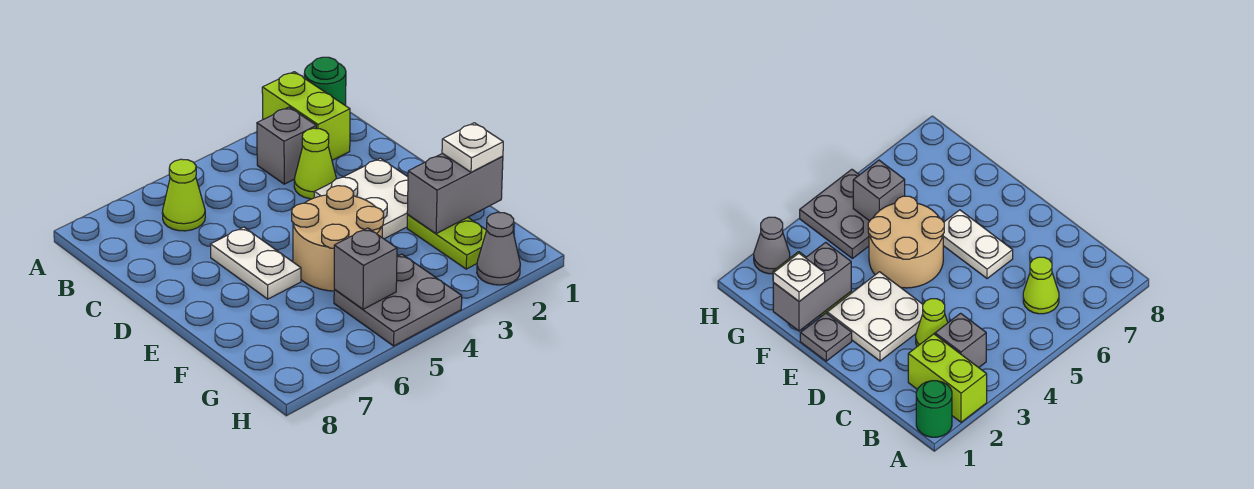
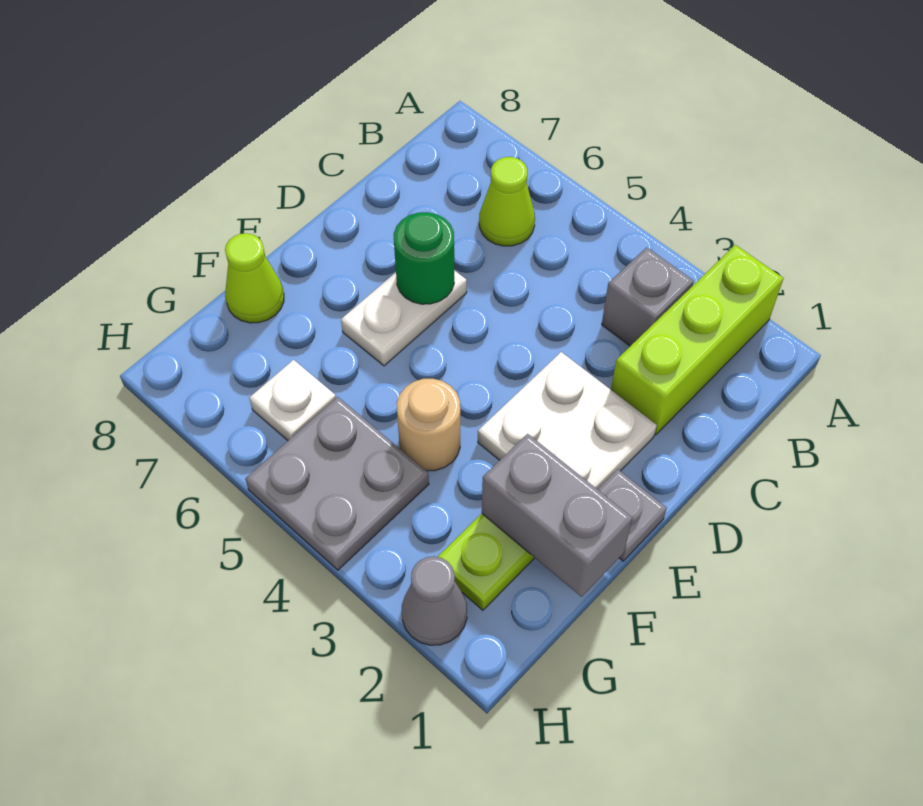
green 1x1 round brick [304,57,346,106] -> green 1x1 round brick moved to [394,212,454,304]
lime 1x2 brick [262,72,350,160] -> lime 1x3 brick [611,245,783,435]
lime 1x1 cone [294,128,337,199] -> lime 1x1 cone moved to [225,233,284,323]
tan 2x2 round brick [292,186,384,291] -> tan 1x1 round brick [397,379,460,471]
white 1x1 plate [442,123,503,172] -> white 1x1 plate moved to [249,360,336,441]
grey 1x1 brick [334,228,397,309] -> none

